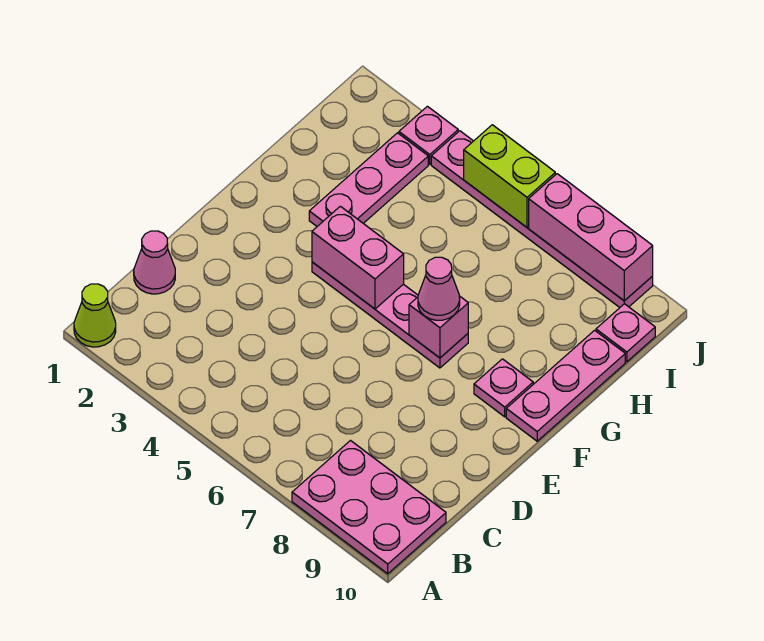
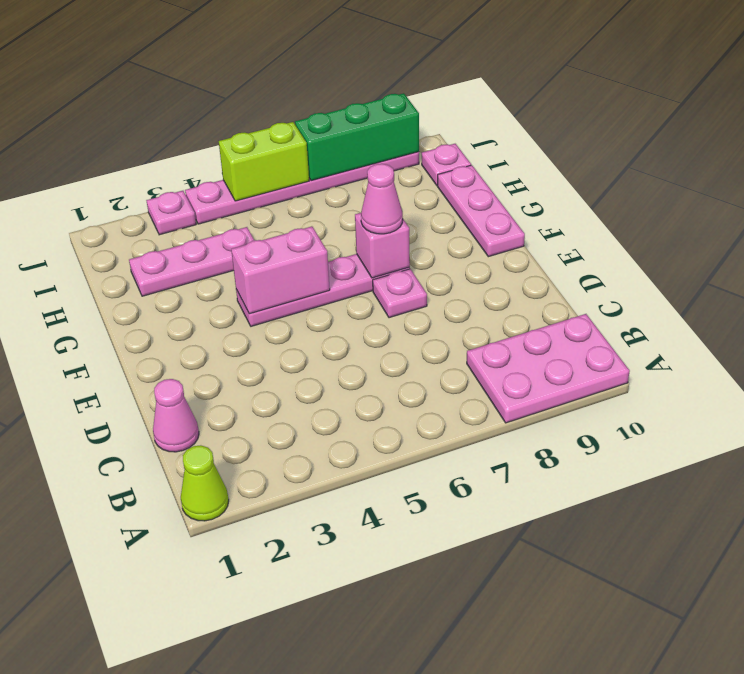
pink 1x1 plate [474,359,533,417] -> pink 1x1 plate moved to [373,269,427,318]
pink 1x3 plate [309,133,428,226] -> pink 1x3 plate turned to [129,227,255,296]
pink 1x3 brick [529,174,653,301] -> green 1x3 brick [295,93,419,181]

